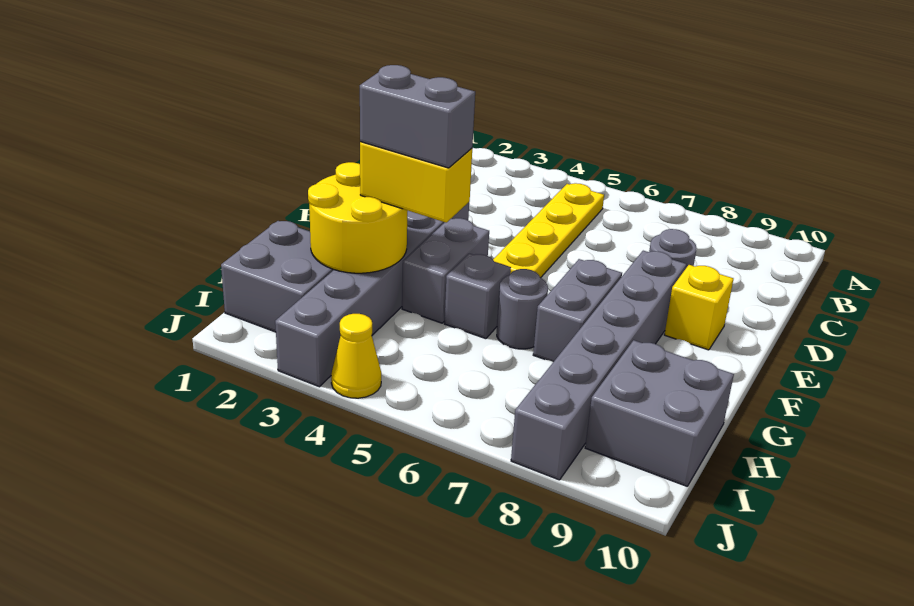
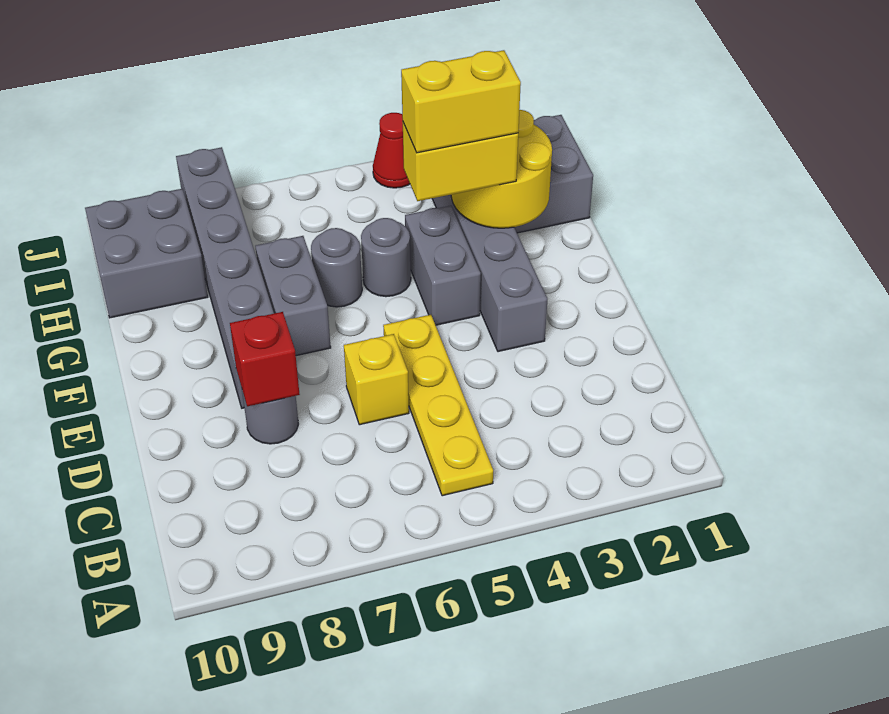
none -> red 1x1 brick [230,312,300,406]
yellow 1x1 brick [664,265,733,350] -> yellow 1x1 brick moved to [344,334,409,425]
grey 1x2 brick [360,65,475,168] -> yellow 1x2 brick [401,50,521,153]
grey 1x1 brick [445,254,511,339] -> grey 1x1 round brick [361,218,411,297]
yellow 1x1 cone [331,314,381,398] -> red 1x1 cone [373,113,410,188]

